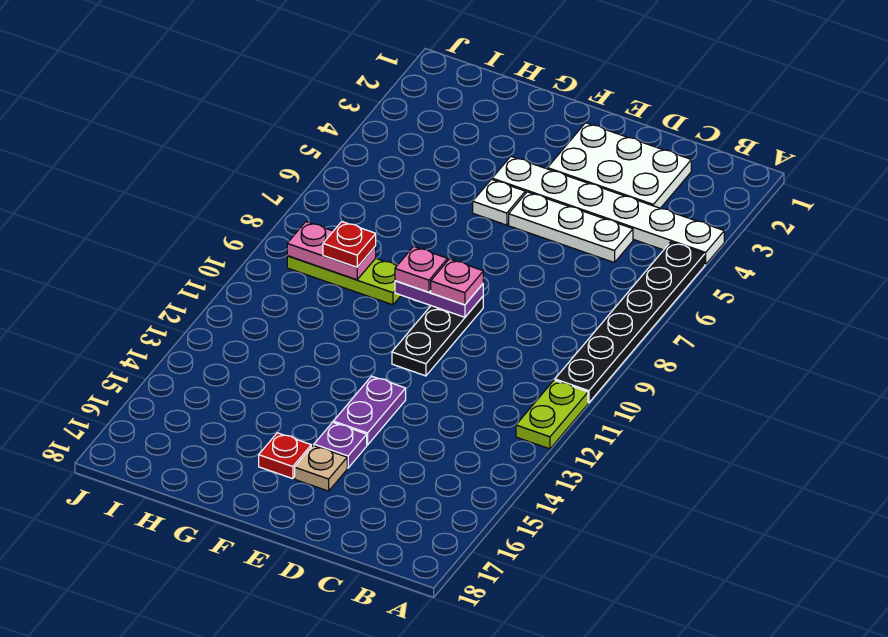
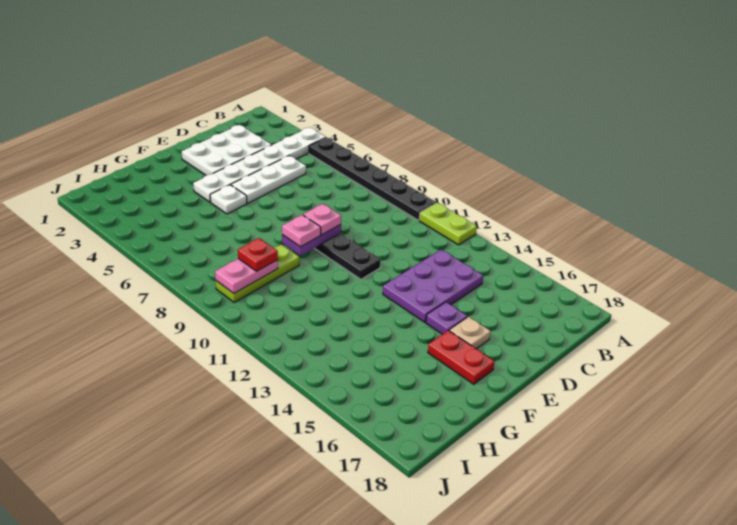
purple 1x2 plate [333,376,406,445] -> purple 2x3 plate [383,249,483,322]
red 1x1 plate [259,433,311,479] -> red 1x2 plate [428,330,495,384]

